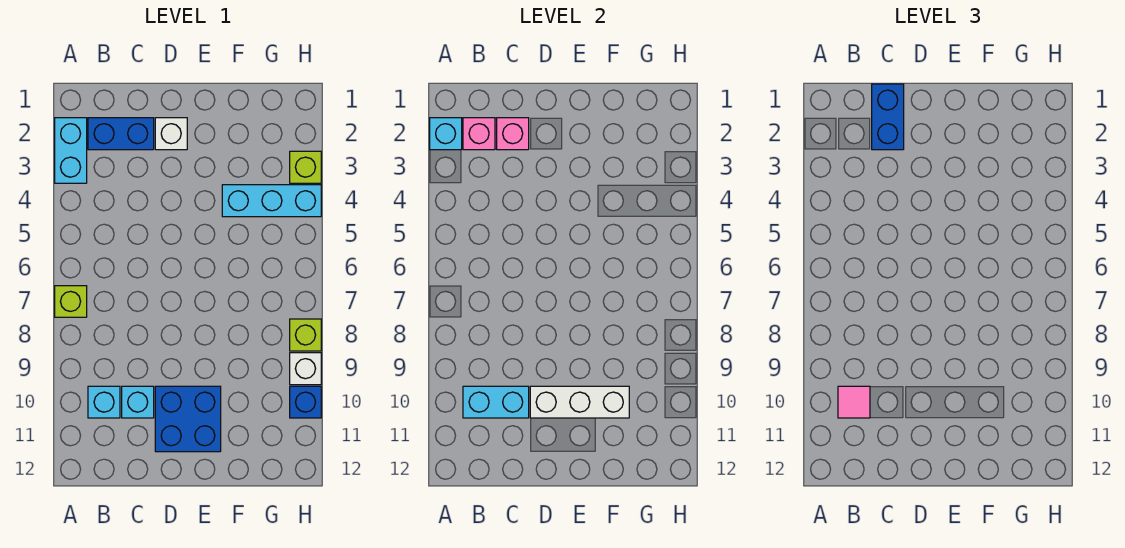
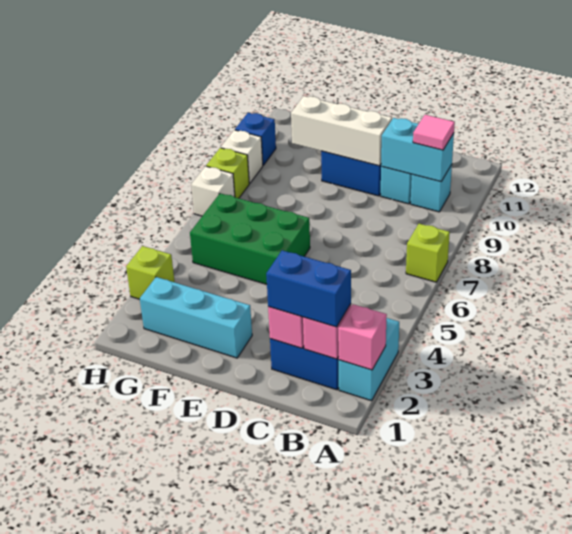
cyan 1x1 brick [430,118,462,150] -> pink 1x1 brick [338,304,387,370]
blue 1x2 brick [872,84,904,150] -> blue 1x2 brick turned to [266,250,351,327]
white 1x1 brick [155,118,187,150] -> white 1x1 brick moved to [191,166,235,216]
none -> green 2x3 brick [190,193,310,284]
cyan 1x3 brick [222,185,321,217] -> cyan 1x3 brick moved to [140,277,252,358]

